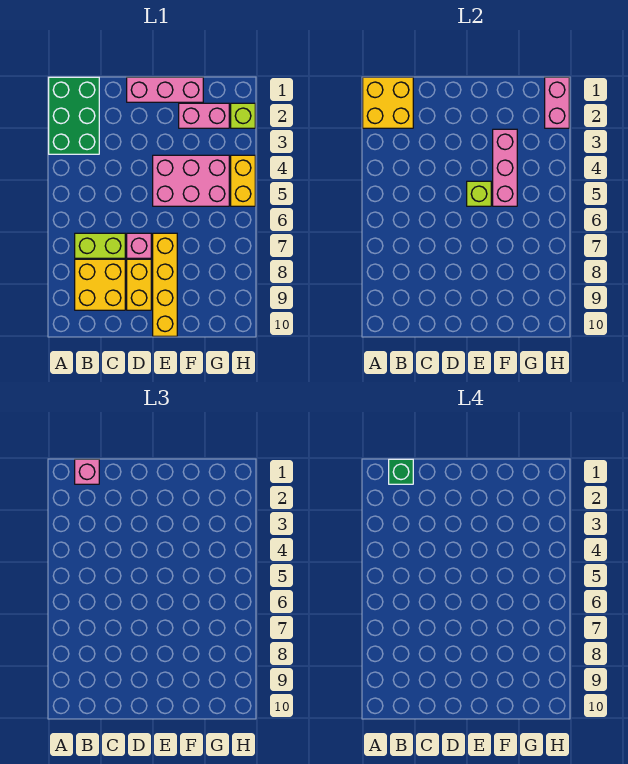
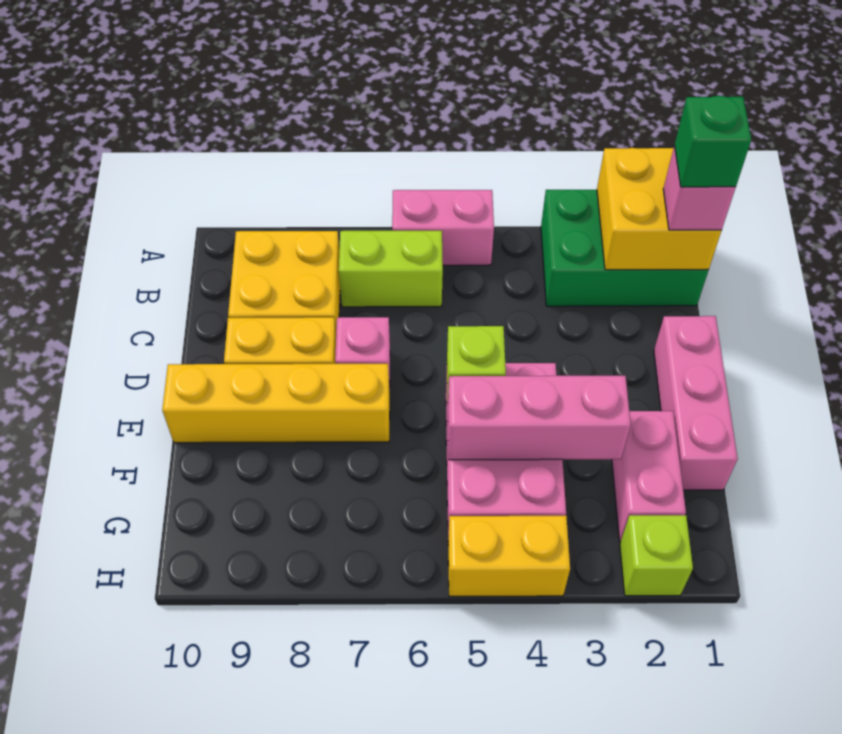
lime 1x2 brick [75,233,125,258] -> lime 1x2 brick turned to [339,231,443,307]
pink 1x2 brick [545,77,569,128] -> pink 1x2 brick moved to [392,190,494,265]

